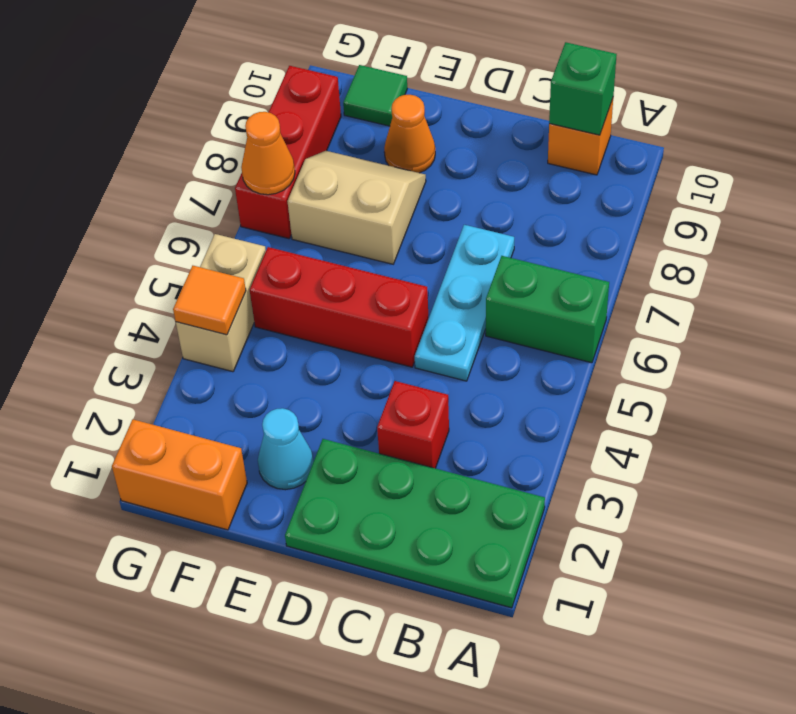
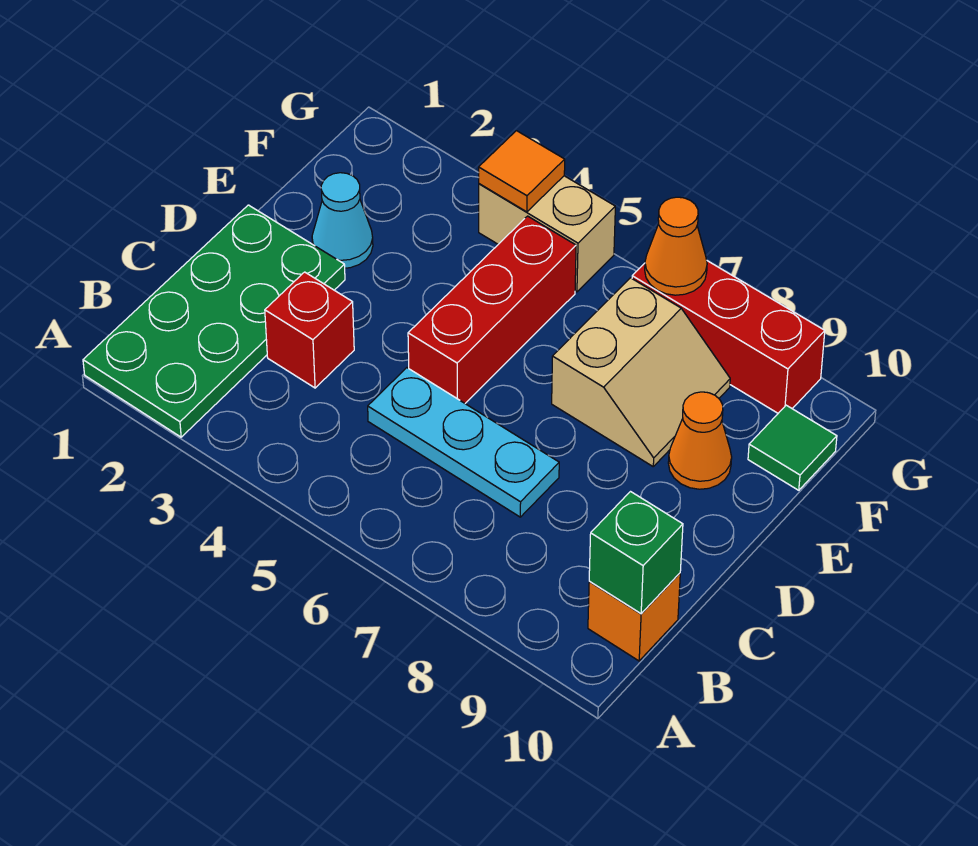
green 1x2 brick [486,256,609,363] -> none
orange 1x2 brick [112,419,247,530] -> none

